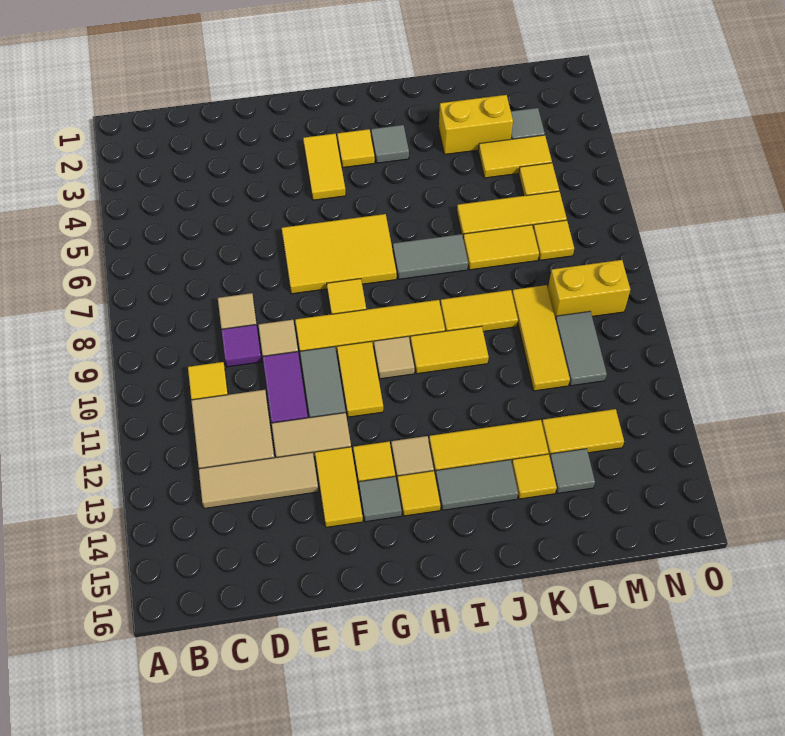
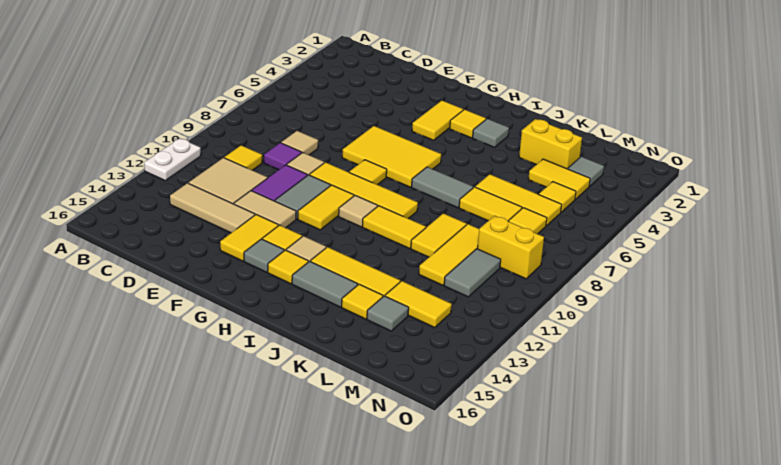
none -> white 1x2 plate [144,138,201,181]
yellow 1x2 tile [440,290,518,331] -> yellow 1x2 tile turned to [411,213,466,257]

